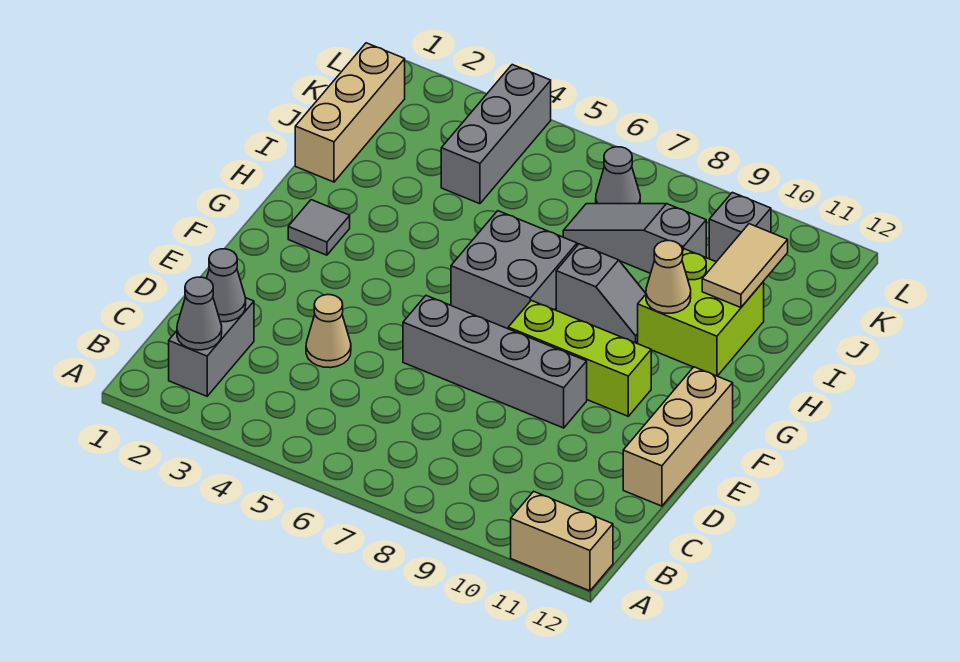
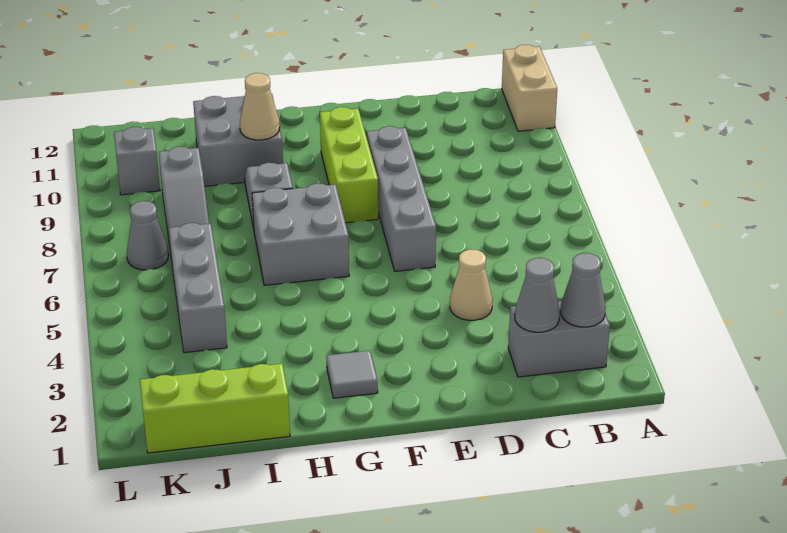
tan 1x3 brick [623,367,733,506] -> none
lime 2x2 brick [638,249,764,376] -> grey 2x2 brick [193,95,283,186]
tan 1x3 brick [295,43,405,182] -> lime 1x3 brick [140,364,290,453]
tan 1x2 tile [702,224,788,308] -> none
grey 1x3 brick [441,65,551,204] -> grey 1x3 brick turned to [169,223,227,353]

